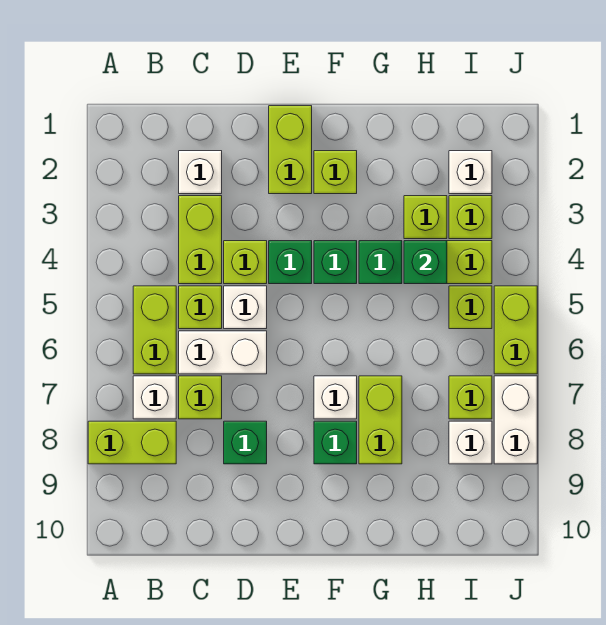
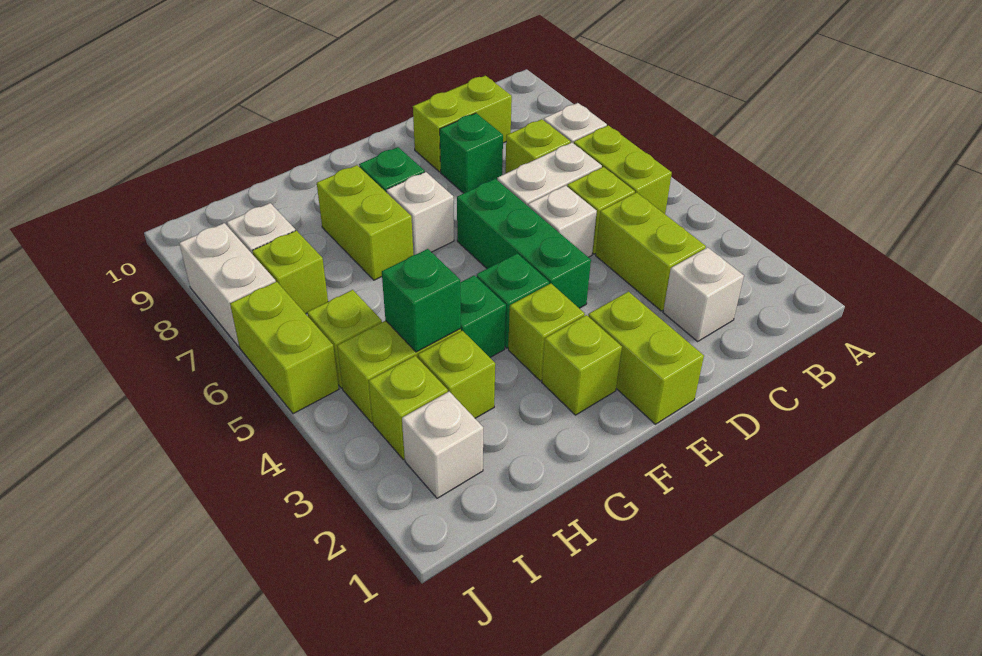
lime 1x2 brick [88,421,176,464] -> lime 1x2 brick moved to [413,76,512,172]
lime 1x1 brick [224,241,267,284] -> lime 1x1 brick moved to [508,284,585,381]
green 1x1 brick [269,241,312,284] -> green 1x3 brick [457,179,591,308]

